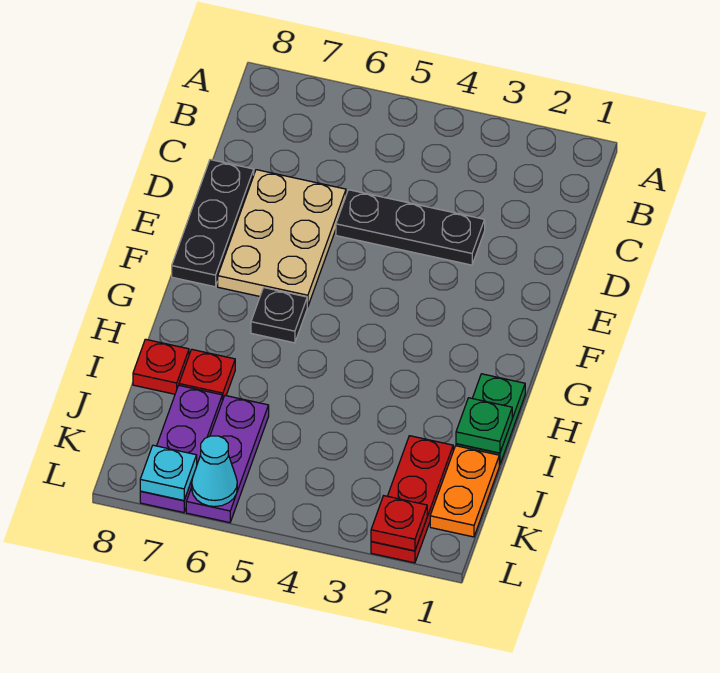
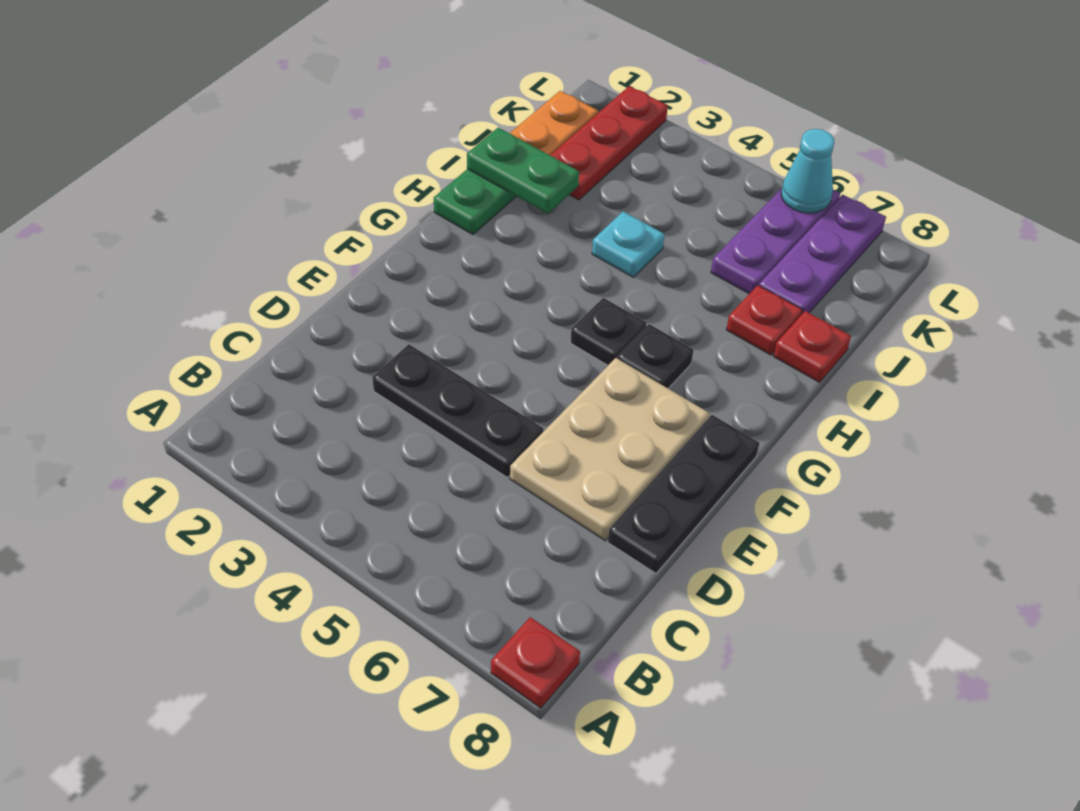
none -> black 1x1 plate [571,298,647,365]
green 1x1 plate [456,398,512,453] -> green 1x2 plate [467,128,579,214]
red 1x1 plate [371,496,427,551] -> red 1x1 plate moved to [491,617,580,708]
cyan 1x1 plate [140,445,197,500] -> cyan 1x1 plate moved to [592,212,665,277]

